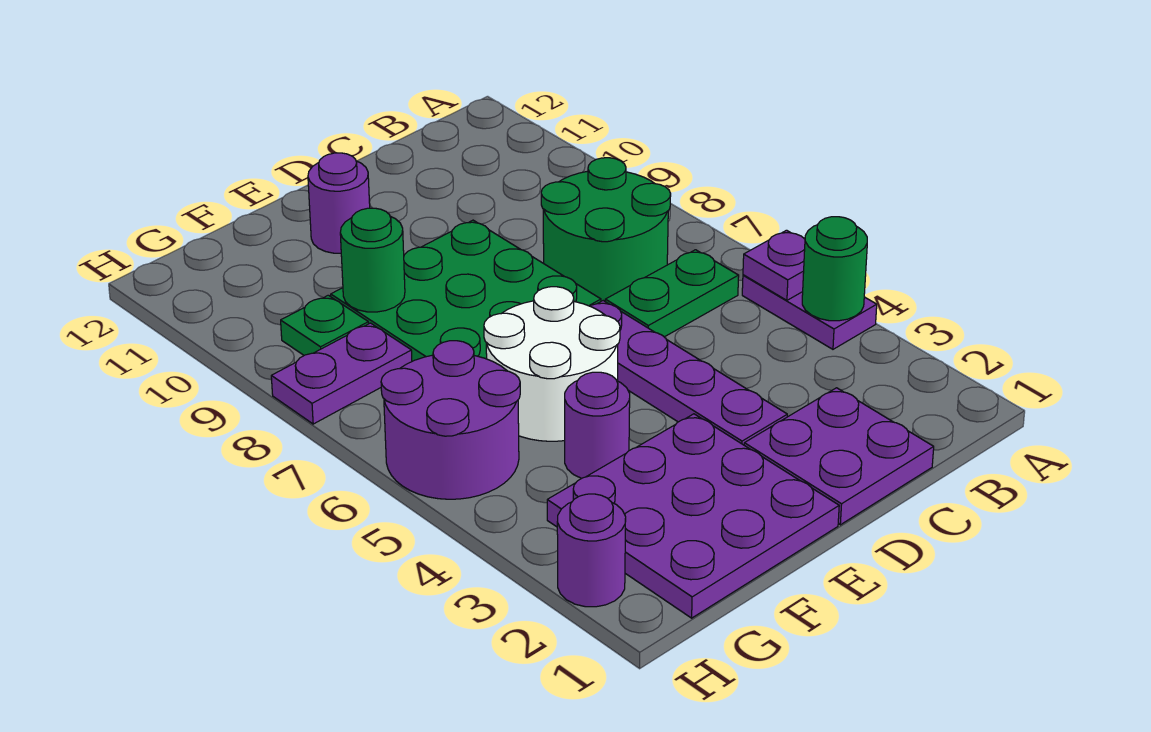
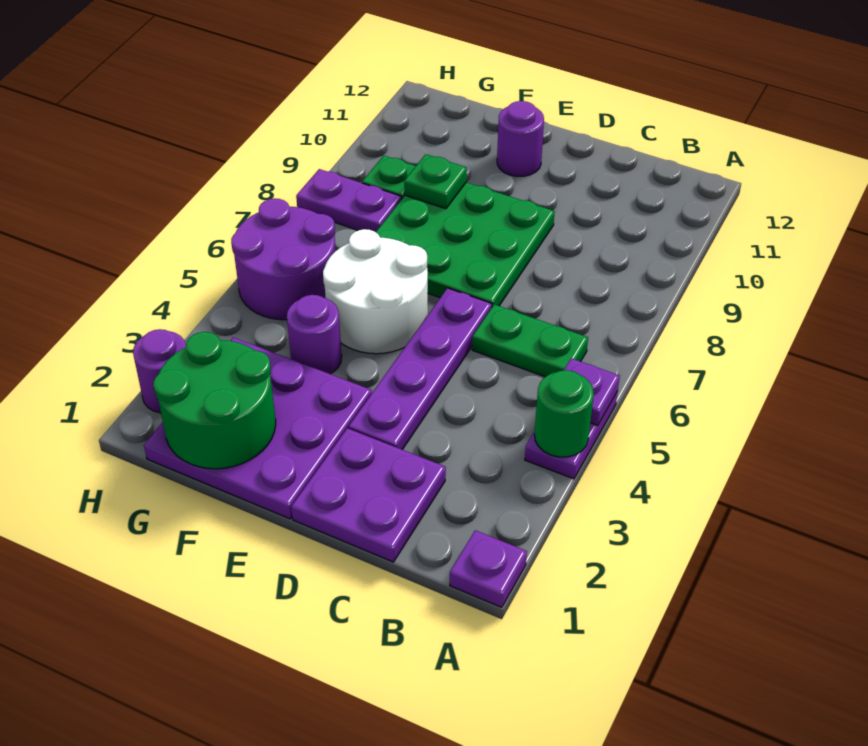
none -> purple 1x1 plate [450,530,527,607]
green 2x2 round brick [541,158,671,301] -> green 2x2 round brick moved to [153,332,276,469]
green 1x1 round brick [340,208,405,312] -> green 1x1 plate [404,154,467,209]

